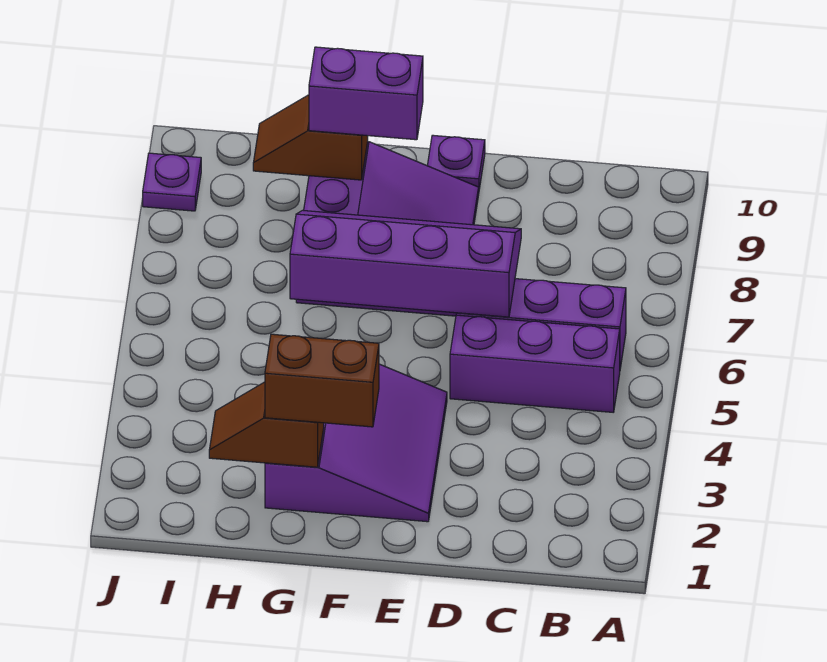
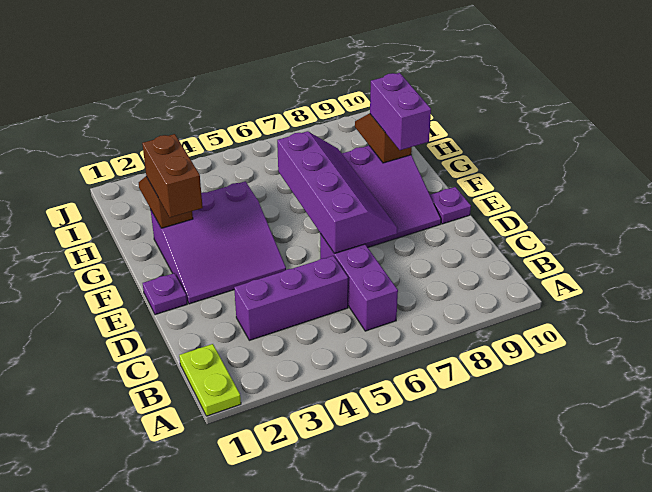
none -> lime 1x2 plate [179,344,241,416]
purple 1x3 brick [450,315,620,412] -> purple 1x3 brick turned to [234,256,348,340]
purple 1x1 plate [143,153,201,211] -> purple 1x1 plate moved to [143,273,187,315]

